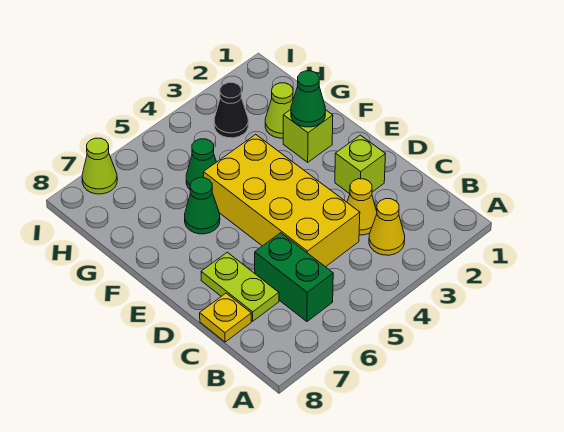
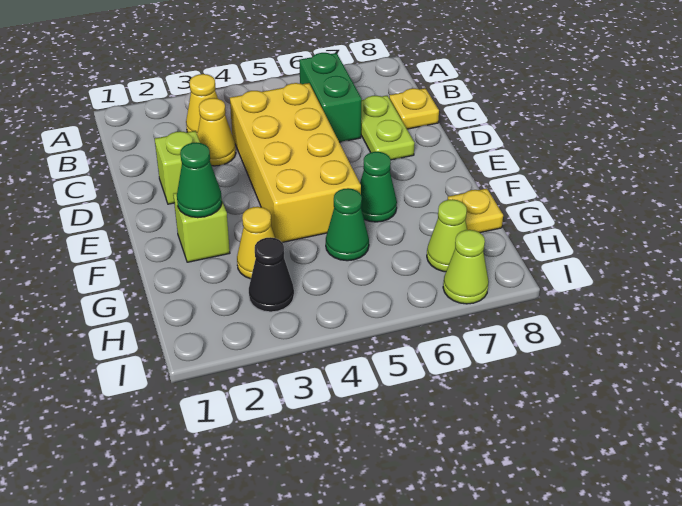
lime 1x1 cone [265,83,293,138] -> lime 1x1 cone moved to [427,199,467,272]
none -> yellow 1x1 cone [237,207,275,279]
none -> yellow 1x1 plate [447,188,503,233]

